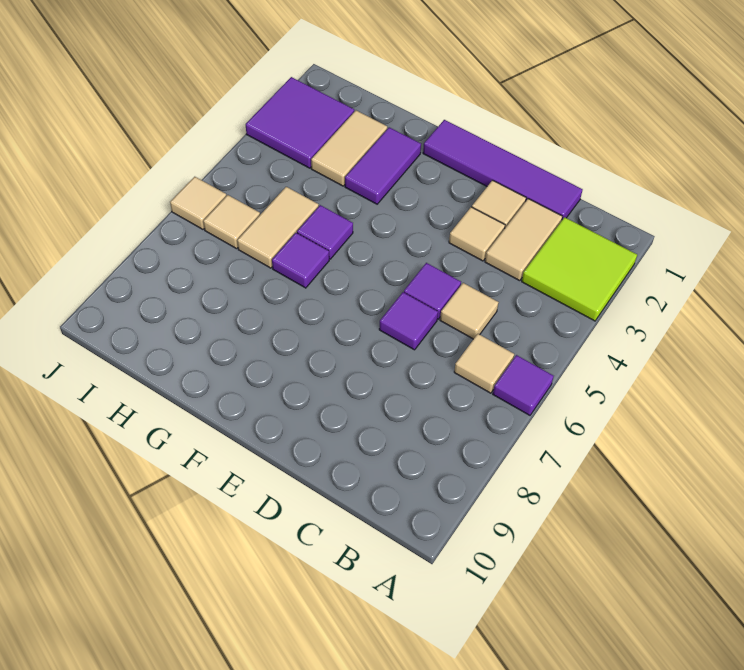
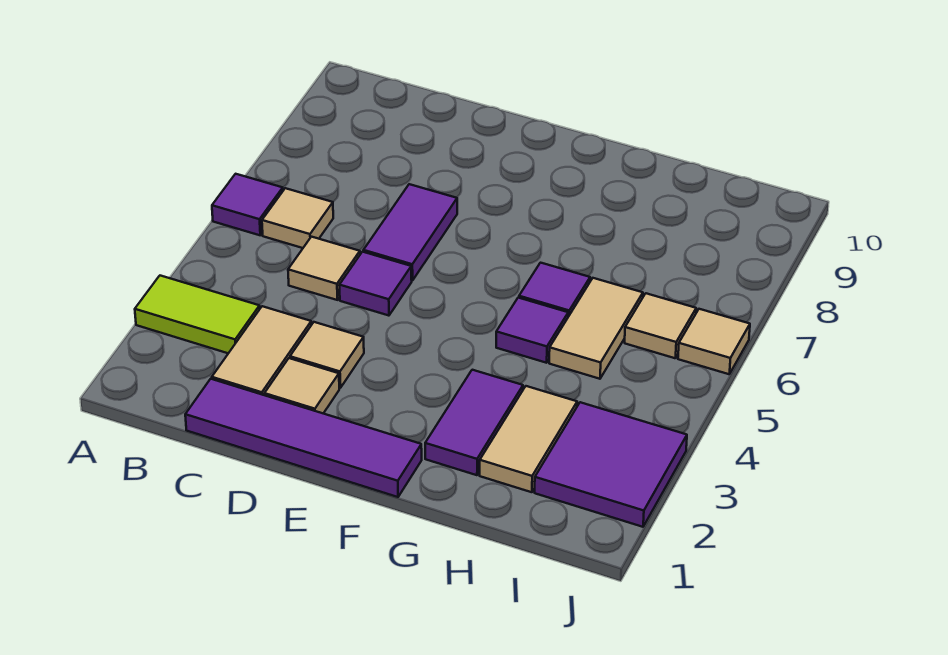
lime 2x2 tile [522,217,637,321] -> lime 1x2 tile [135,276,260,353]
purple 1x1 tile [379,292,438,350] -> purple 1x2 tile [363,184,457,281]

